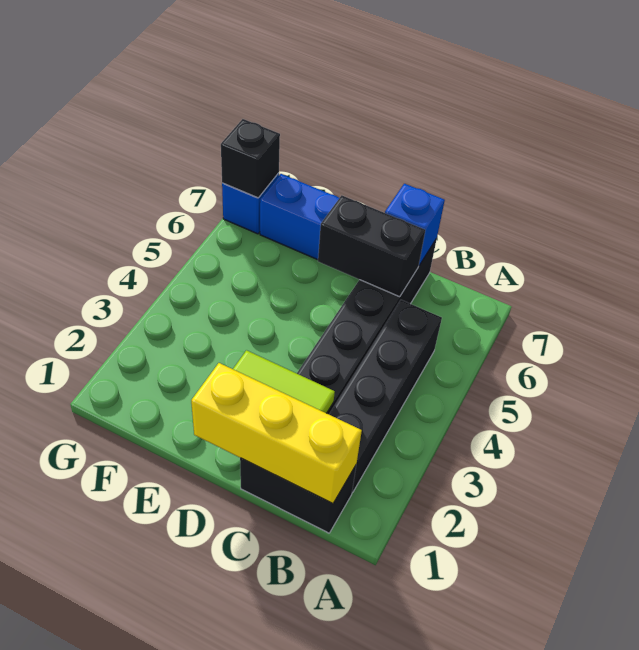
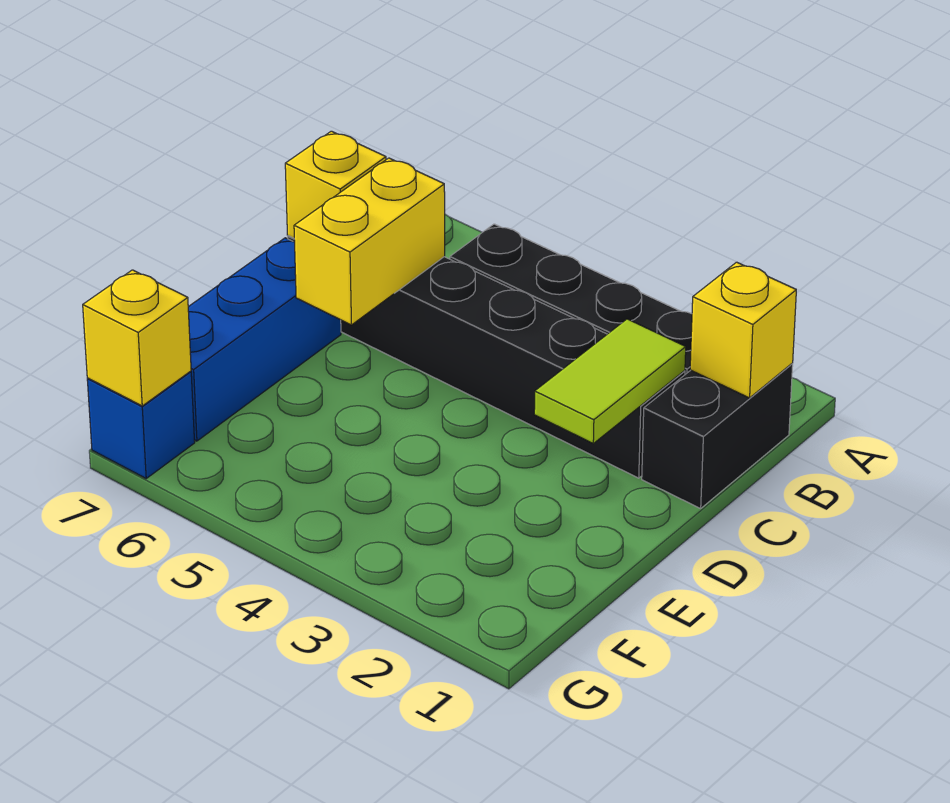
yellow 1x3 brick [191,363,362,504] -> yellow 1x1 brick [690,262,796,398]
black 1x2 brick [318,195,425,297] -> yellow 1x2 brick [294,158,445,325]
blue 1x1 brick [385,184,445,265] -> yellow 1x1 brick [285,131,386,238]
black 1x1 brick [221,119,280,198] -> yellow 1x1 brick [83,270,191,406]

